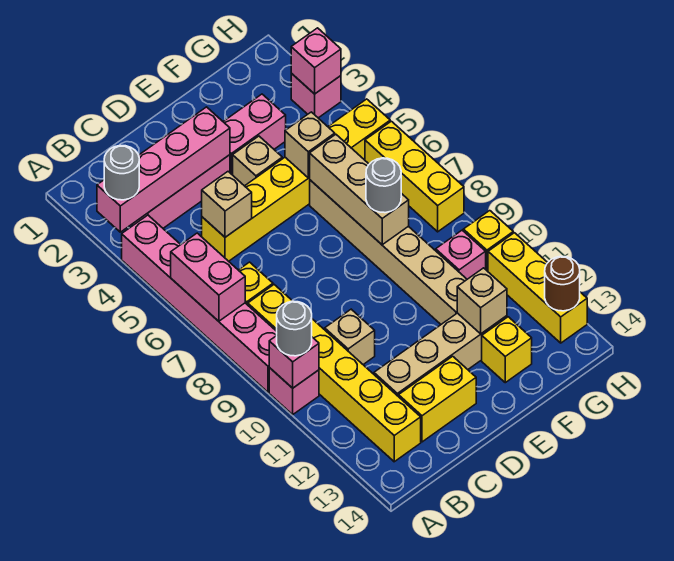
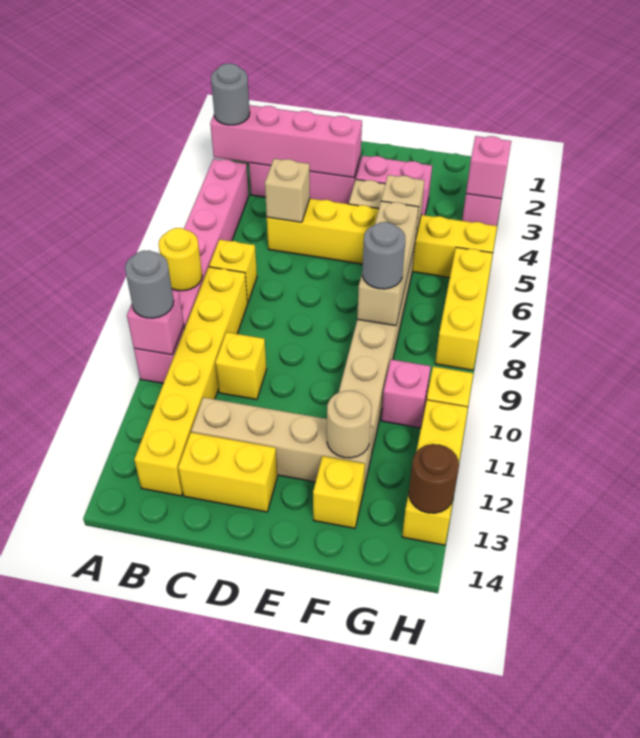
pink 1x2 brick [171,233,245,321] -> none
none -> yellow 1x1 round brick [159,228,202,291]
tan 1x1 brick [325,309,375,364] -> yellow 1x1 brick [215,332,266,400]
tan 1x1 brick [457,268,507,334] -> tan 1x1 round brick [327,391,372,458]

